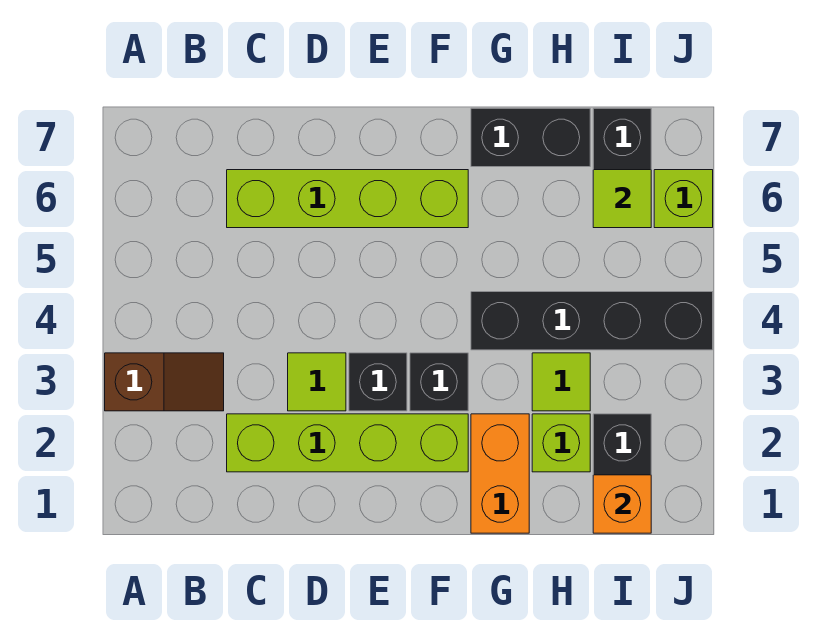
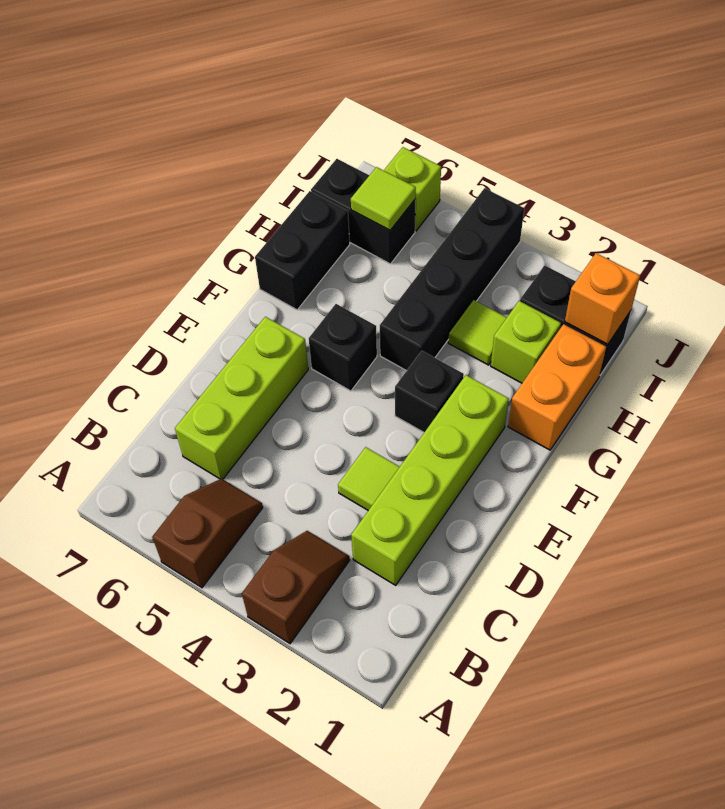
none -> brown 1x2 slope [152,479,263,588]
lime 1x4 brick [227,170,468,228] -> lime 1x3 brick [175,317,308,479]
black 1x1 brick [349,353,407,411] -> black 1x1 brick moved to [309,304,377,391]
orange 1x2 brick [471,414,529,533] -> orange 1x2 brick turned to [508,324,606,450]

